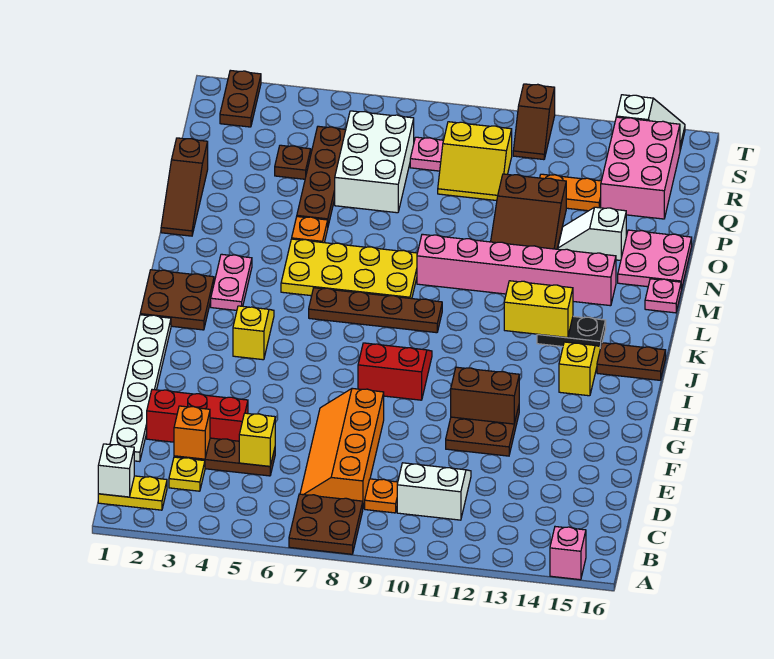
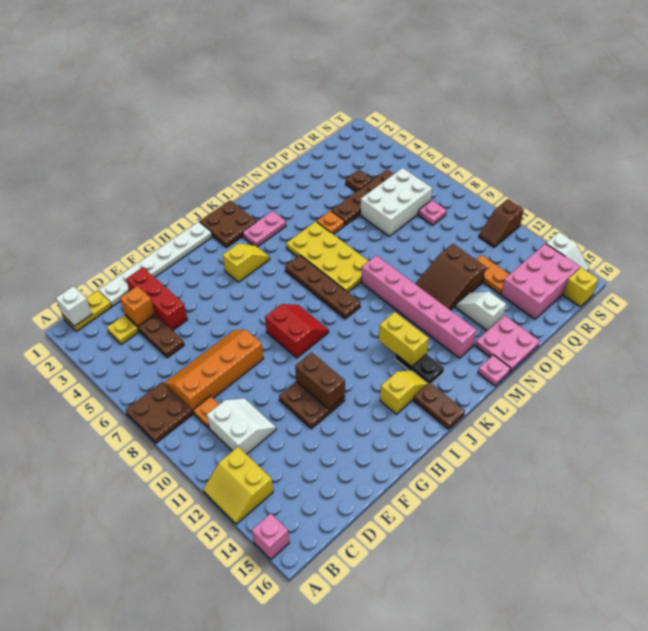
yellow 1x2 plate [98,476,167,510] -> yellow 1x2 plate turned to [62,291,111,331]
yellow 1x1 brick [239,413,275,466] -> yellow 1x1 brick moved to [563,267,598,306]
brown 1x3 slope [161,138,208,236] -> none
yellow 2x2 slope [438,122,512,201] -> yellow 2x2 slope moved to [203,447,273,524]
brown 1x2 plate [220,70,261,127] -> none

